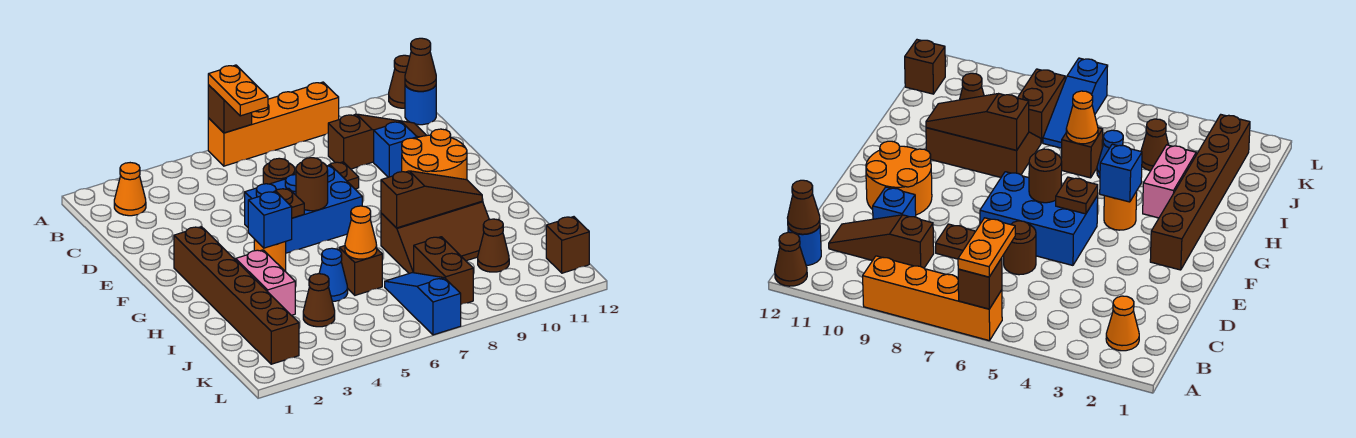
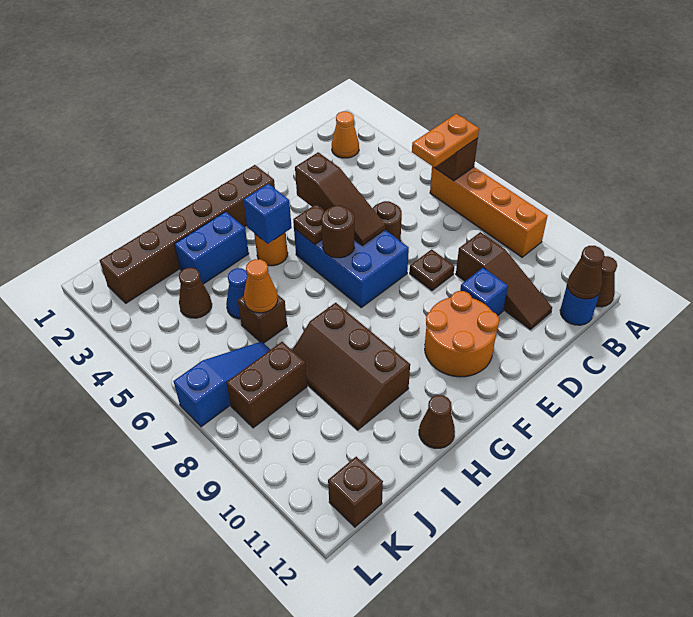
pink 1x2 brick [236,250,295,315] -> blue 1x2 brick [175,212,249,284]
brown 1x3 slope [381,171,482,228] -> brown 1x3 slope moved to [295,152,385,245]
brown 1x1 cone [478,219,509,272] -> brown 1x1 cone moved to [419,395,455,448]

